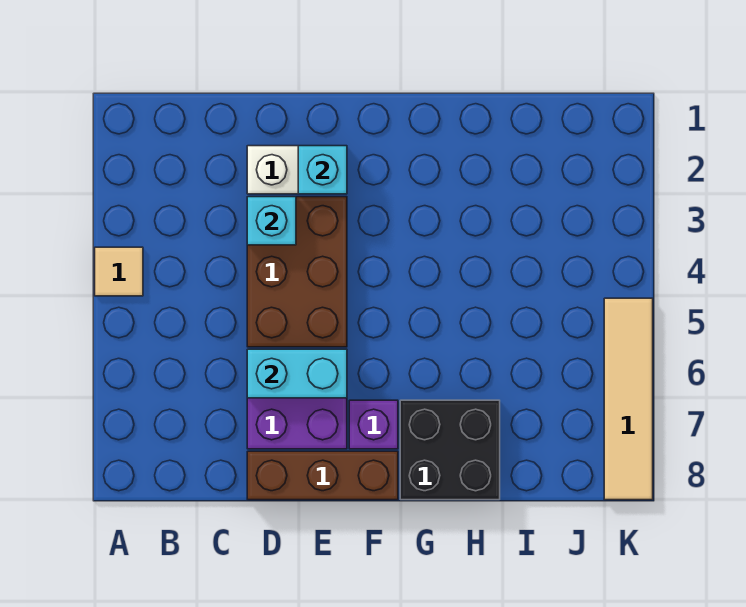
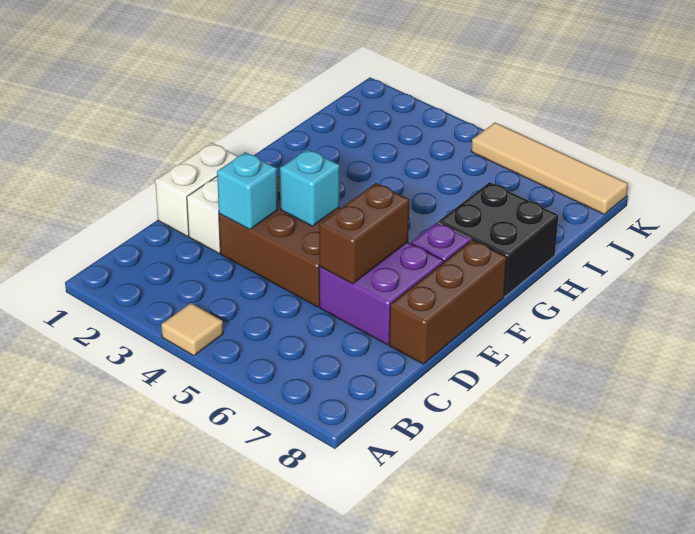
none -> white 1x2 brick [155,143,238,236]
cyan 1x2 brick [247,349,347,398] -> brown 1x2 brick [319,183,410,284]
cyan 1x1 brick [298,146,347,194] -> cyan 1x1 brick moved to [280,149,340,226]

